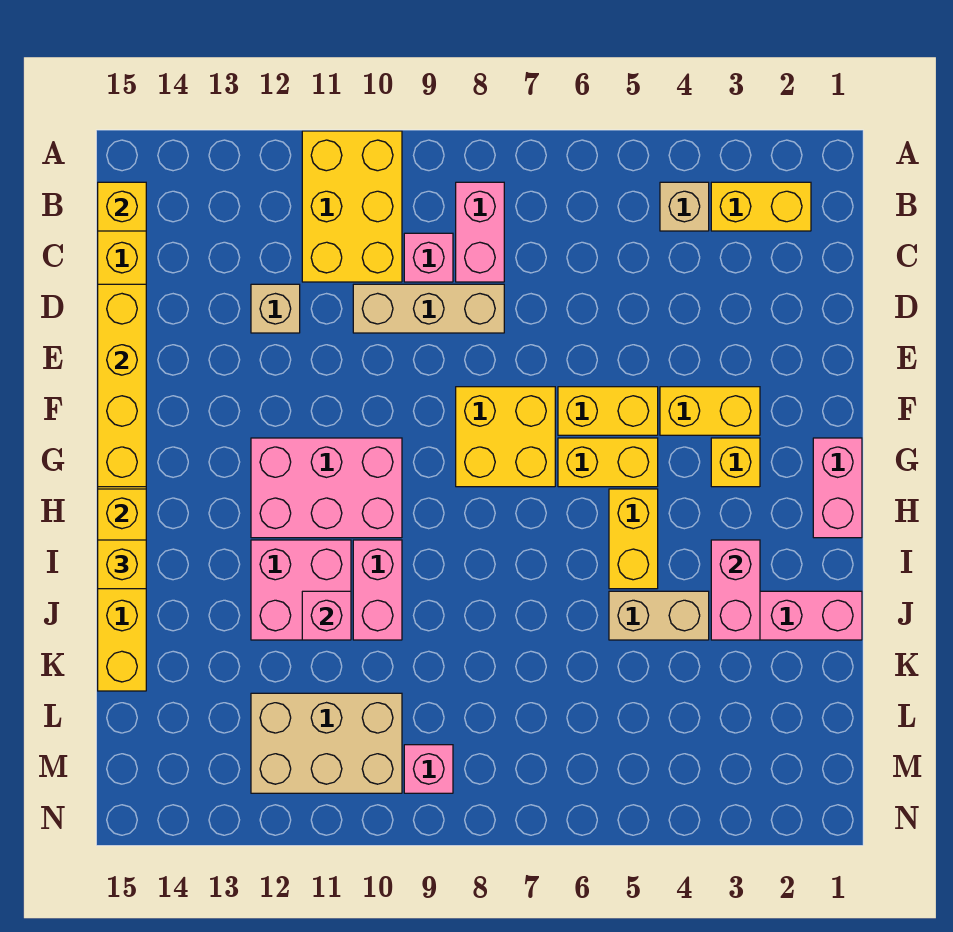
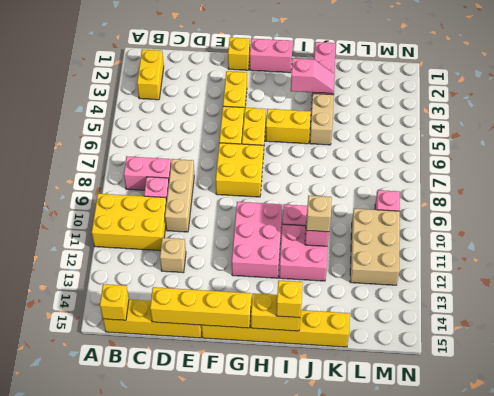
tan 1x1 brick [660,182,709,231] -> tan 1x1 brick moved to [306,196,332,232]
yellow 1x1 brick [711,438,760,487] -> yellow 1x1 brick moved to [228,37,250,70]
pink 1x2 brick [711,540,760,640] -> pink 1x2 slope [291,58,335,94]

